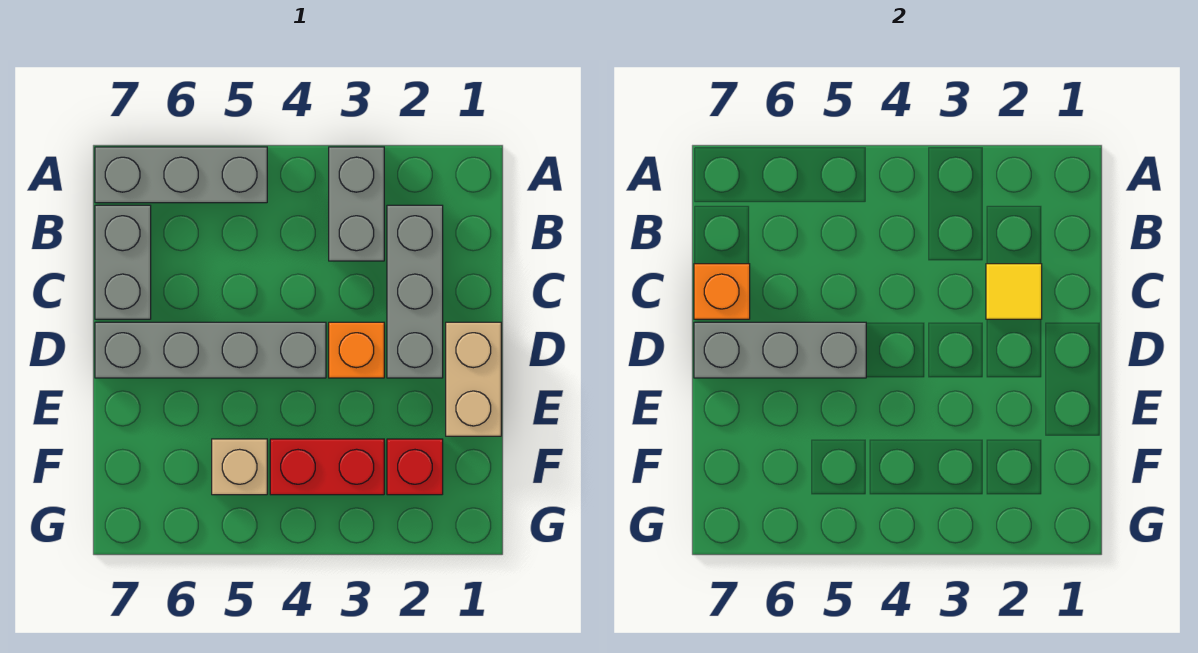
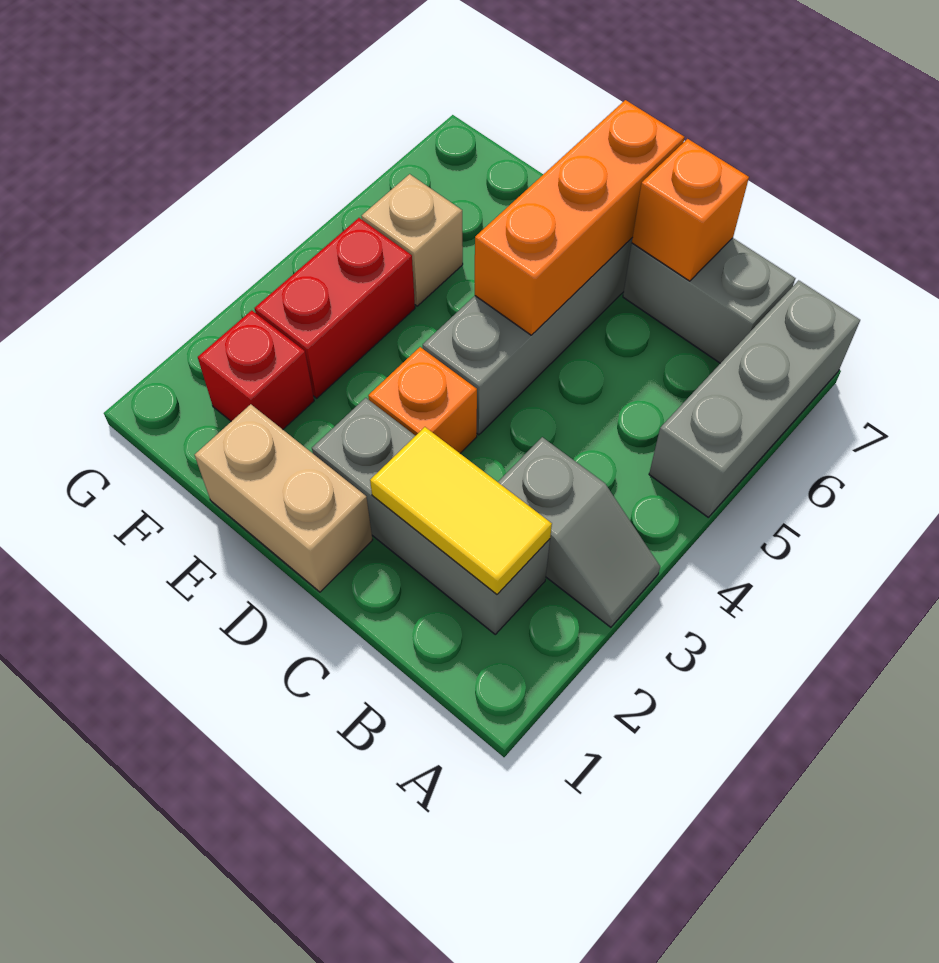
grey 1x2 brick [329,147,384,261] -> grey 1x2 slope [498,437,660,627]
yellow 1x1 tile [986,264,1042,319] -> yellow 1x2 tile [370,427,552,594]
grey 1x3 brick [694,322,866,378] -> orange 1x3 brick [475,100,684,335]

